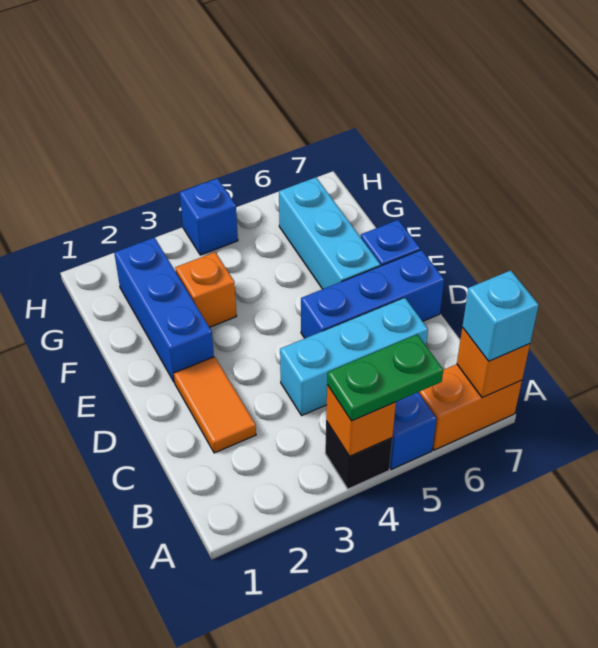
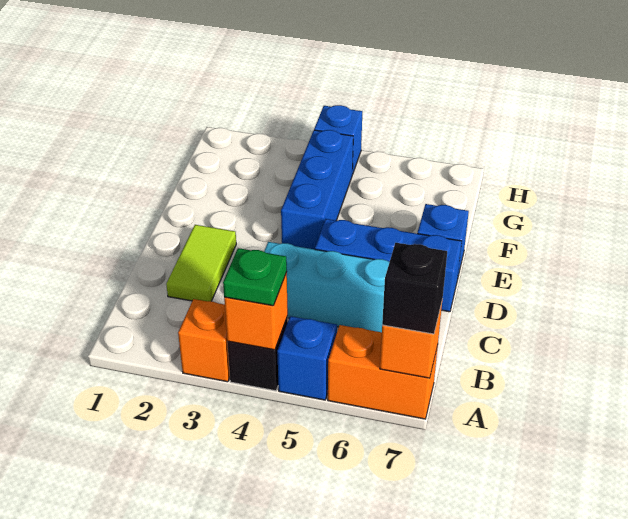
green 1x2 plate [327,334,443,421] -> green 1x1 plate [223,248,287,306]
cyan 1x1 brick [462,270,539,361] -> black 1x1 brick [382,243,447,334]
orange 1x2 tile [174,357,256,453] -> lime 1x2 tile [166,225,236,301]
blue 1x3 brick [114,237,214,382] -> blue 1x3 brick moved to [281,130,353,249]
cyan 1x3 brick [279,177,380,289] -> none
orange 1x1 brick [175,252,236,327] -> orange 1x1 brick moved to [178,299,230,382]

